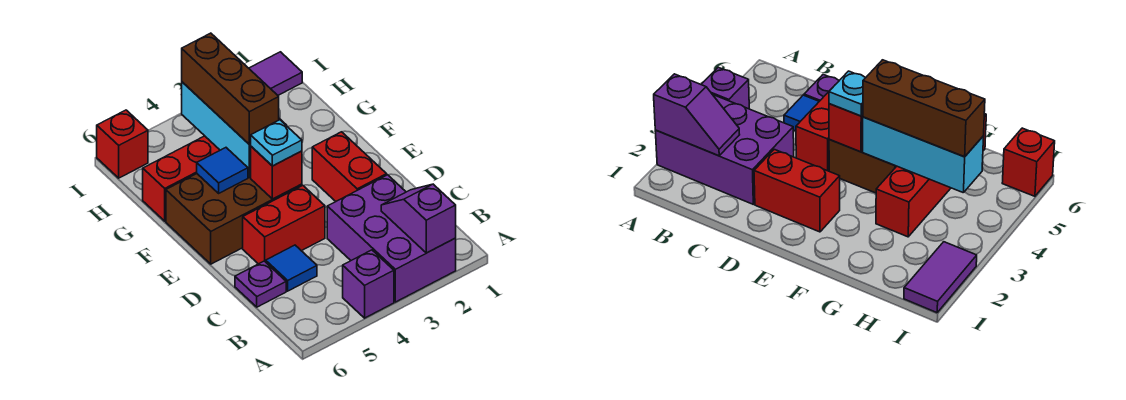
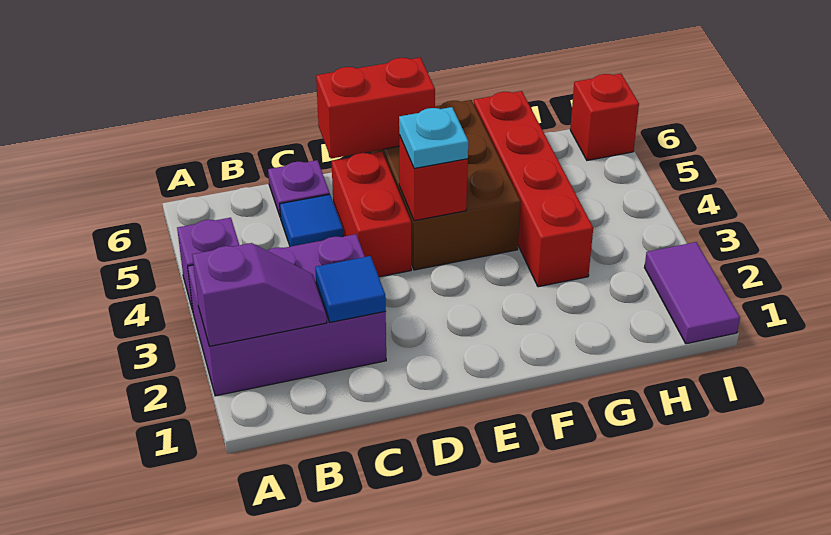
red 1x2 brick [312,132,387,201] -> red 1x2 brick moved to [316,58,435,159]
cyan 1x3 brick [182,82,251,178] -> none
brown 1x3 brick [182,33,279,145] -> none
blue 1x1 tile [197,148,248,193] -> blue 1x1 tile moved to [315,256,386,322]

